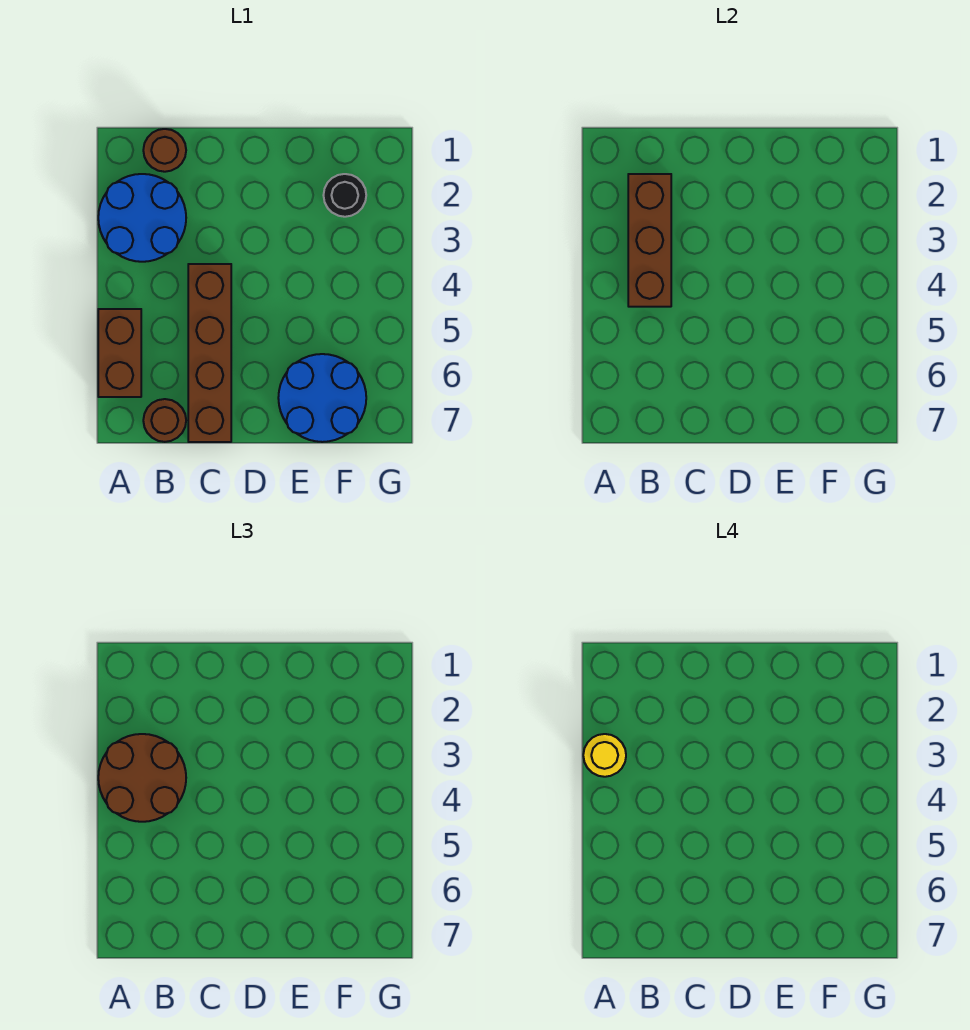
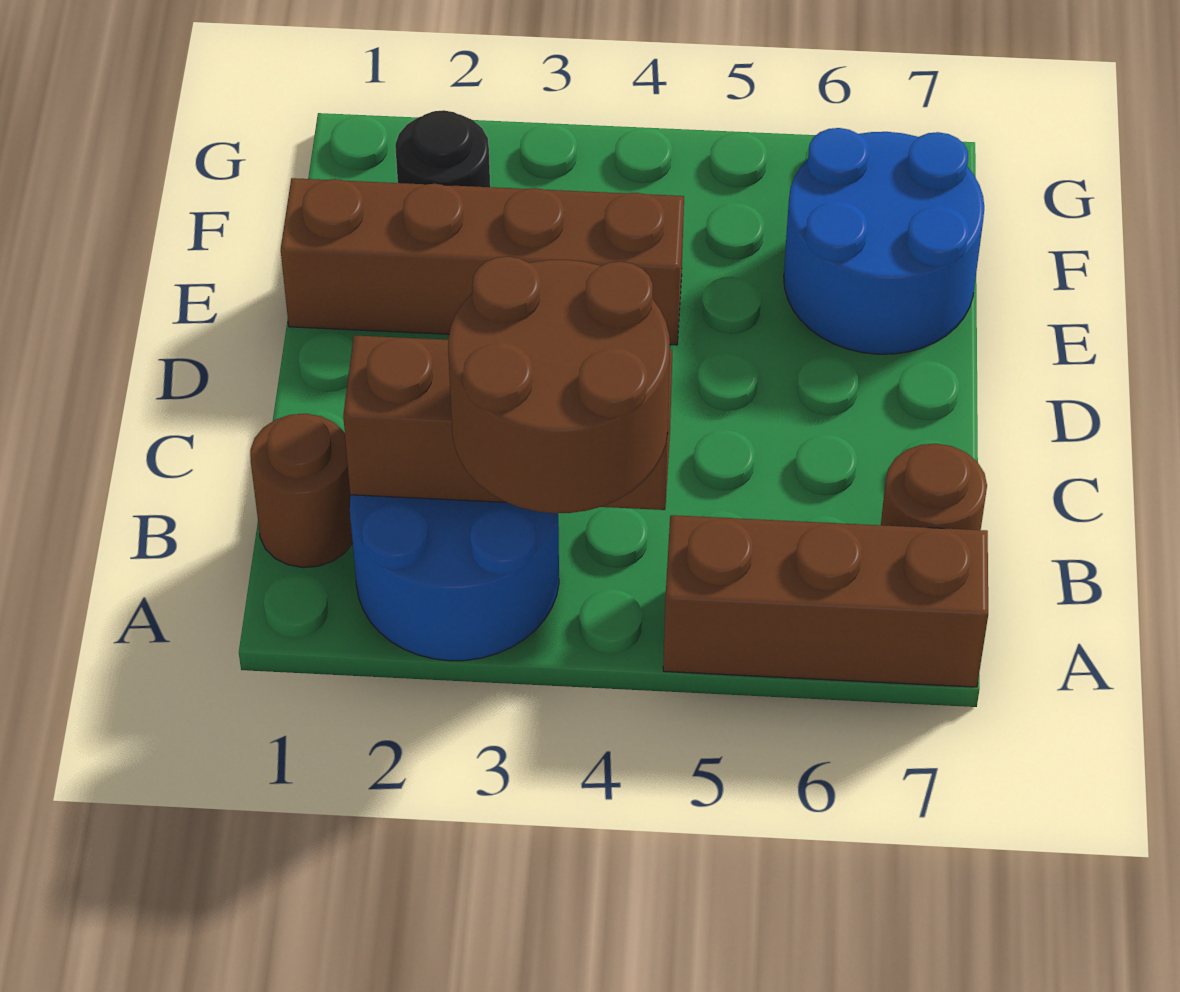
yellow 1x1 round brick [583,734,626,777] -> none
brown 1x2 brick [98,309,141,397] -> brown 1x3 brick [663,515,988,687]
brown 1x4 brick [188,264,231,442] -> brown 1x4 brick moved to [281,178,684,345]

